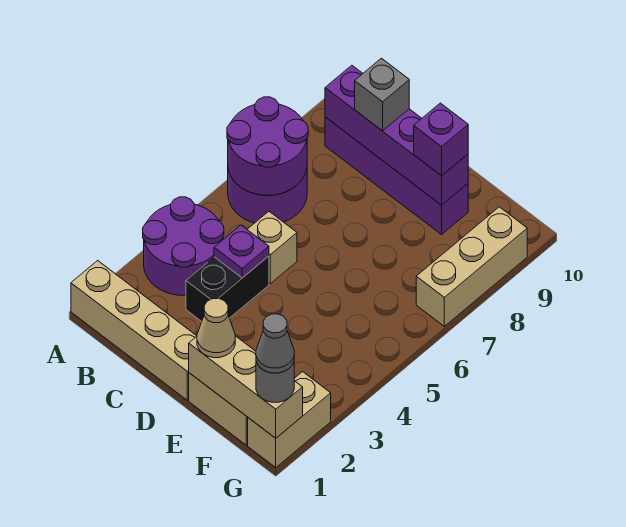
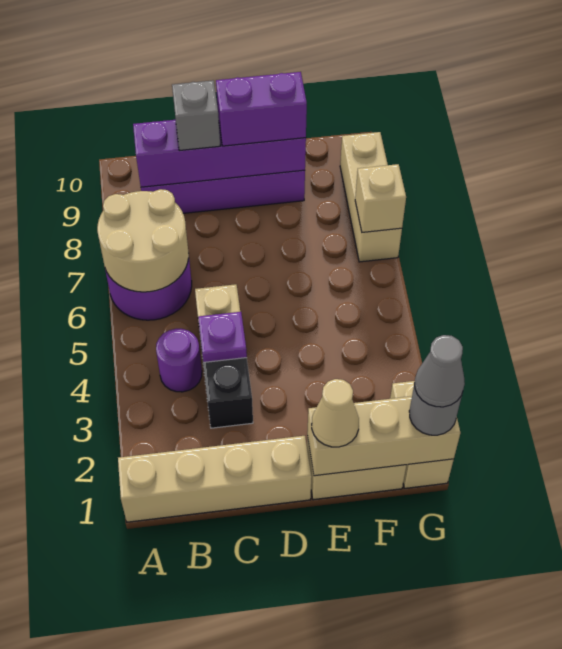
purple 2x2 round brick [143,197,224,295] -> purple 1x1 round brick [156,329,202,392]
purple 2x2 round brick [227,97,308,195] -> tan 2x2 round brick [97,189,189,292]
purple 1x1 brick [414,103,468,176] -> purple 1x2 brick [216,72,307,146]
none -> tan 1x1 brick [355,164,406,232]

